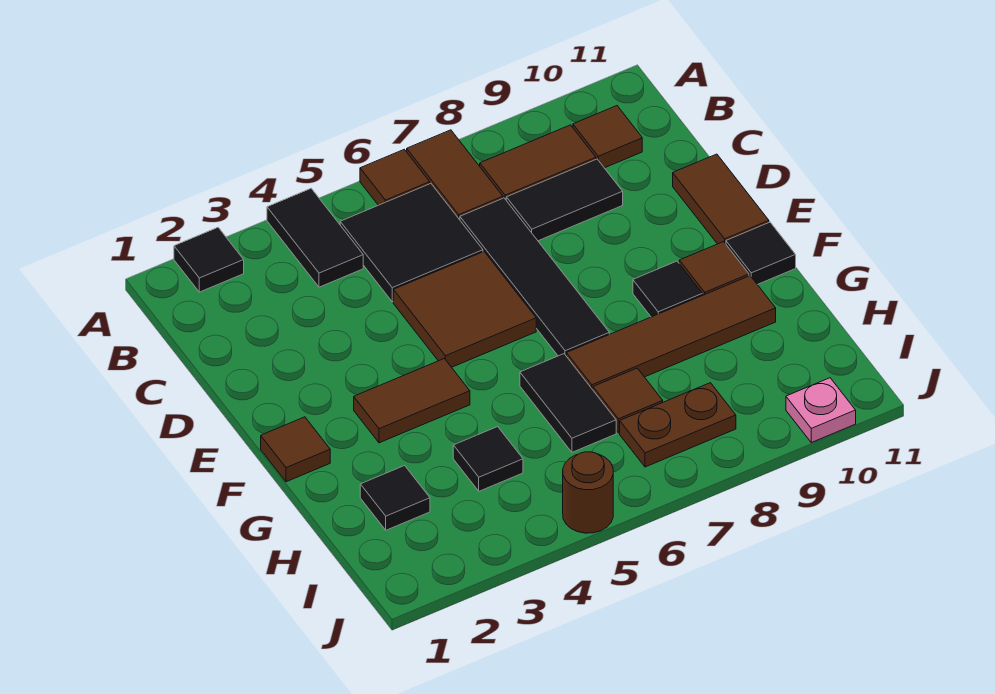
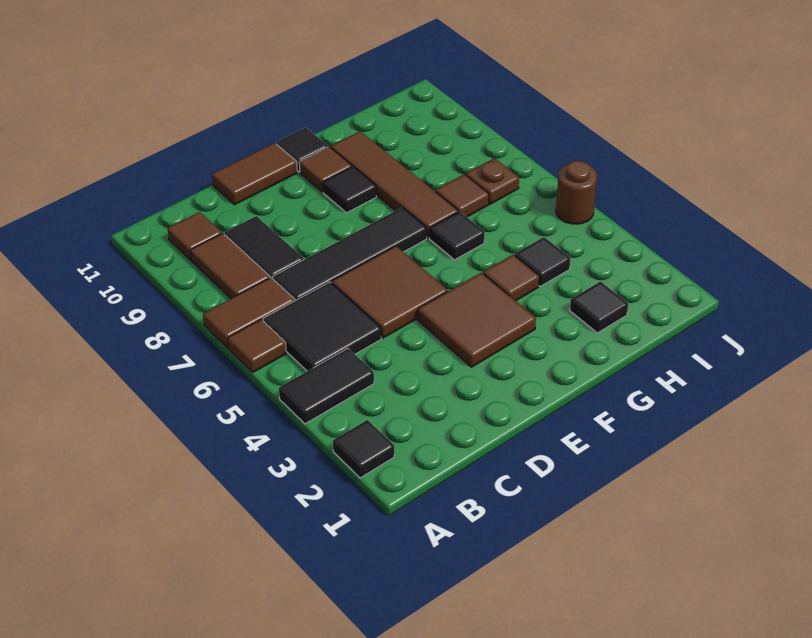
brown 1x1 tile [261,417,330,482] -> brown 1x1 tile moved to [483,255,539,301]
brown 1x2 tile [354,359,470,443] -> brown 2x2 tile [418,273,536,367]
black 1x2 tile [520,354,616,452] -> black 1x1 tile [430,211,485,260]
brown 1x2 plate [620,383,736,467] -> brown 1x1 plate [466,158,519,204]
pink 1x1 plate [786,378,856,443] -> none

